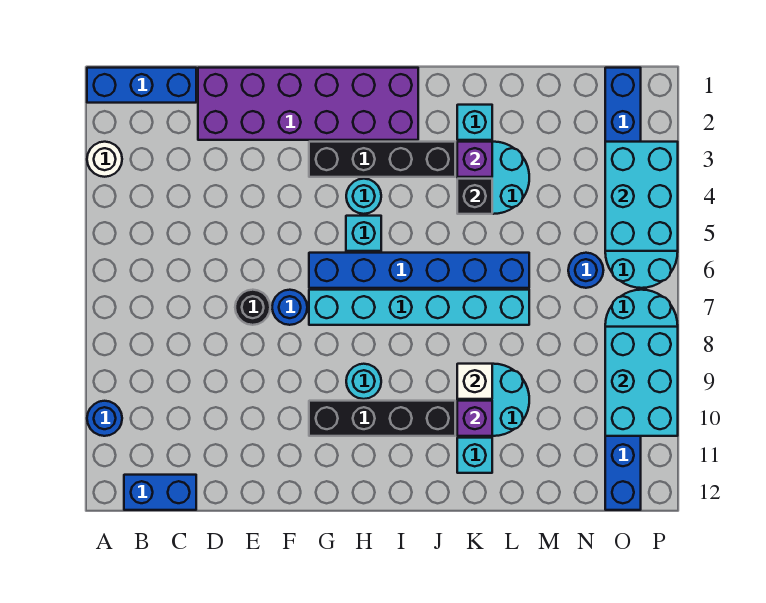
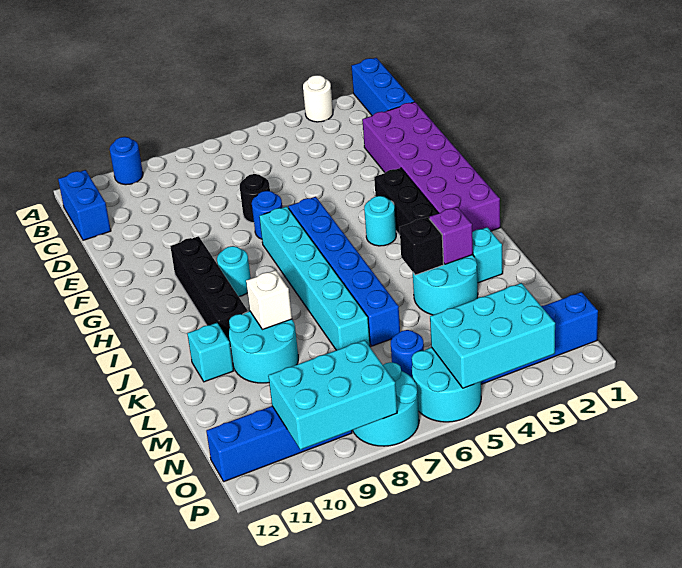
cyan 1x1 brick [346,216,381,251] -> none
purple 1x1 brick [457,401,492,436] -> none

